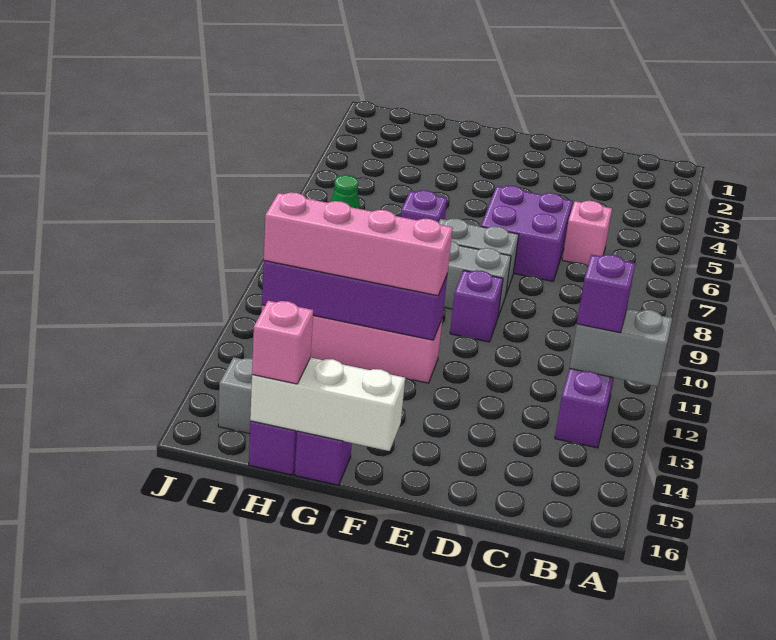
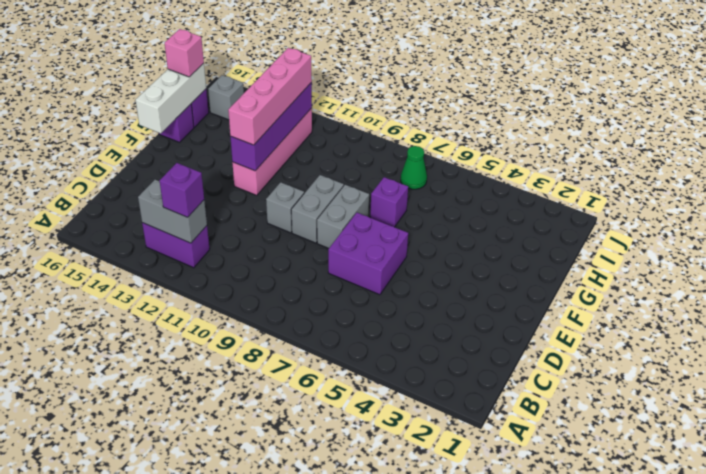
grey 1x2 brick [570,309,672,387] -> grey 1x2 brick turned to [138,180,207,243]
pink 1x1 brick [562,201,612,265] -> none
purple 1x1 brick [450,270,503,342] -> grey 1x1 brick [266,182,304,233]

